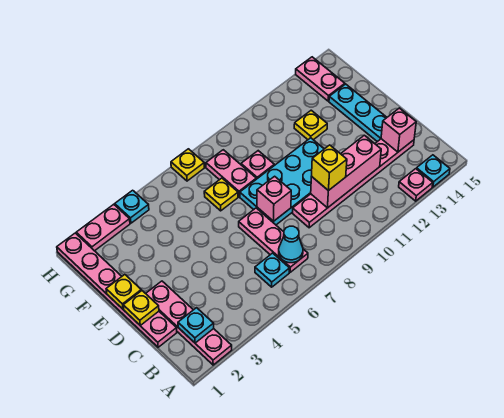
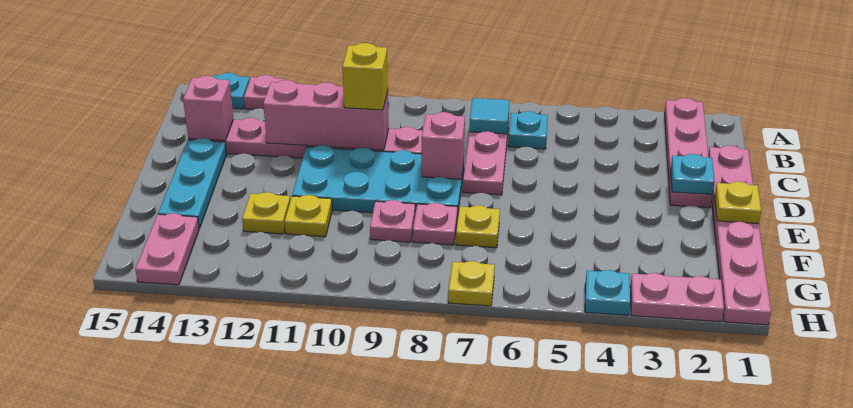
cyan 1x1 plate [178,308,214,343] -> cyan 1x1 plate moved to [671,154,715,195]
cyan 1x1 cone [279,226,303,263] -> cyan 1x1 tile [469,98,510,134]
yellow 1x1 plate [123,291,159,326] -> yellow 1x1 plate moved to [285,195,332,237]
pink 1x2 plate [206,150,256,197] -> pink 1x1 plate [413,203,457,245]

